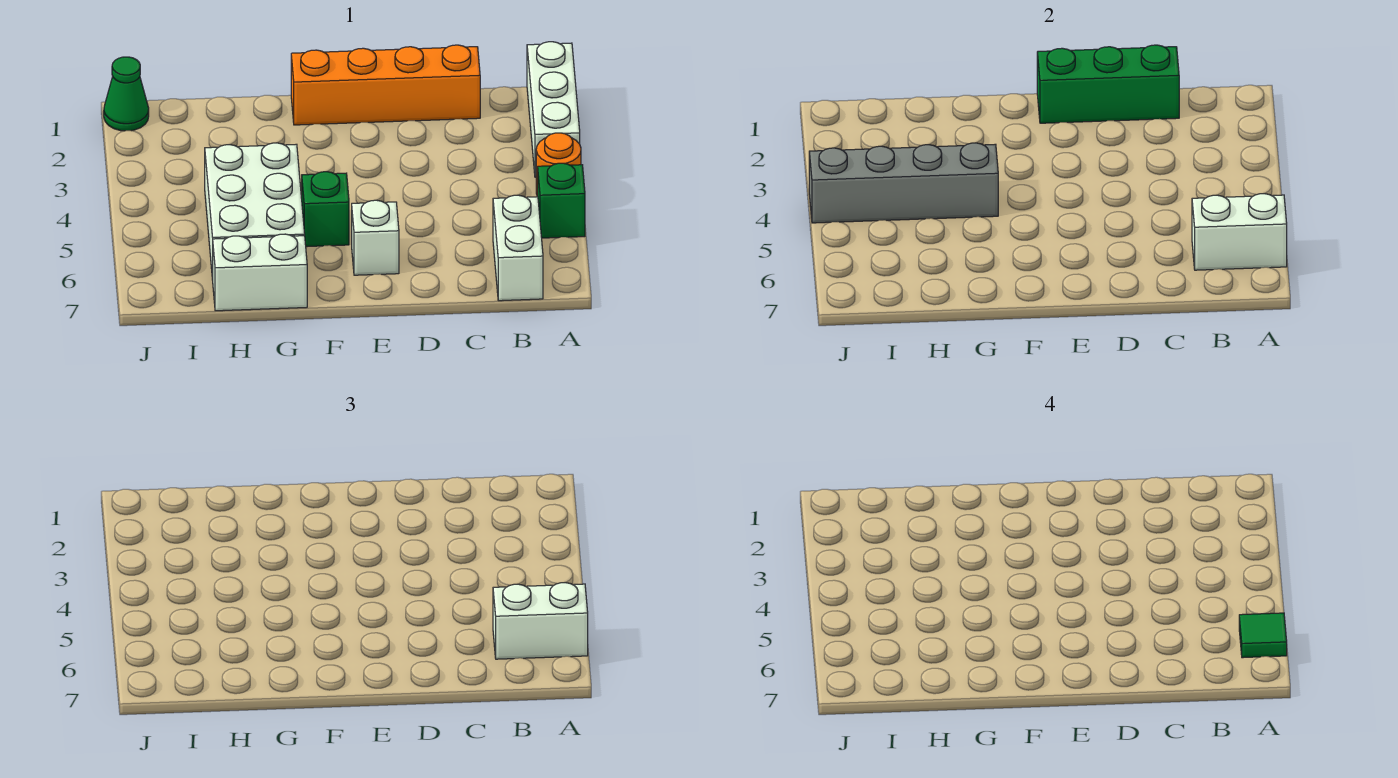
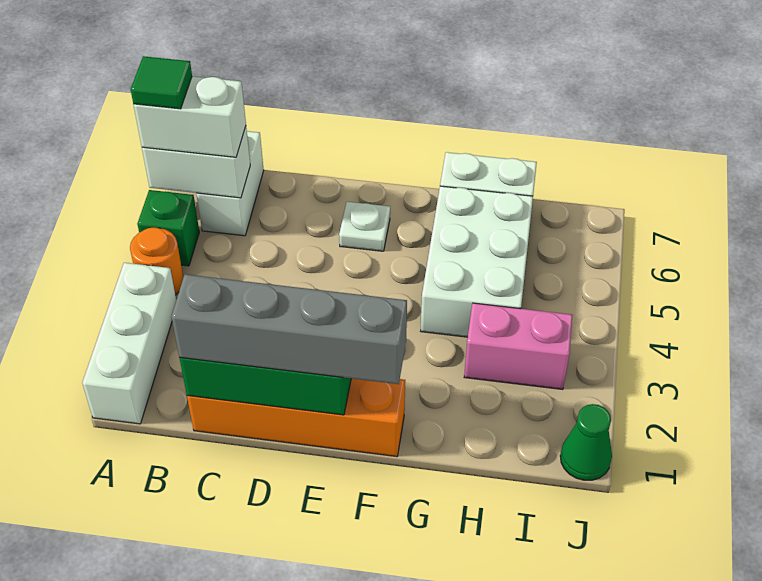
white 1x1 brick [352,200,399,275] -> white 1x1 plate [339,202,390,251]
green 1x1 brick [302,172,349,247] -> none
grey 1x4 brick [809,143,998,223] -> grey 1x4 brick moved to [171,274,407,384]
none -> pink 1x2 brick [464,303,572,390]

